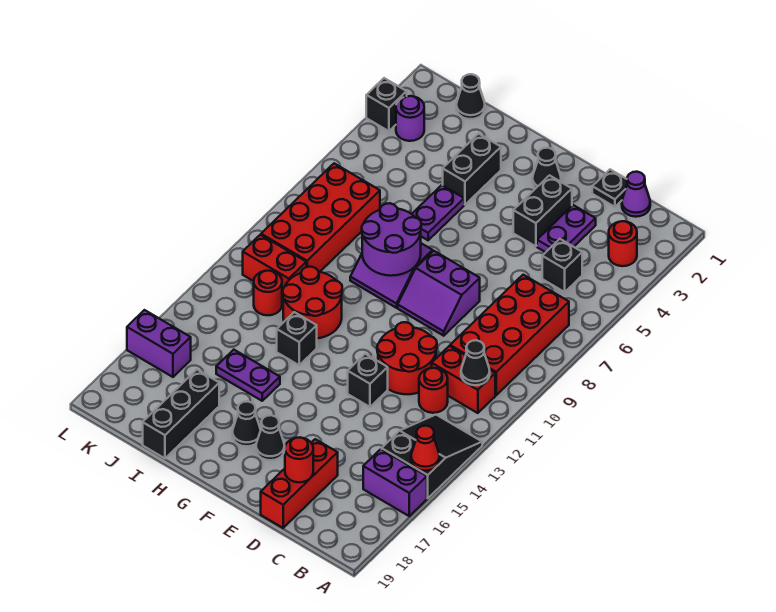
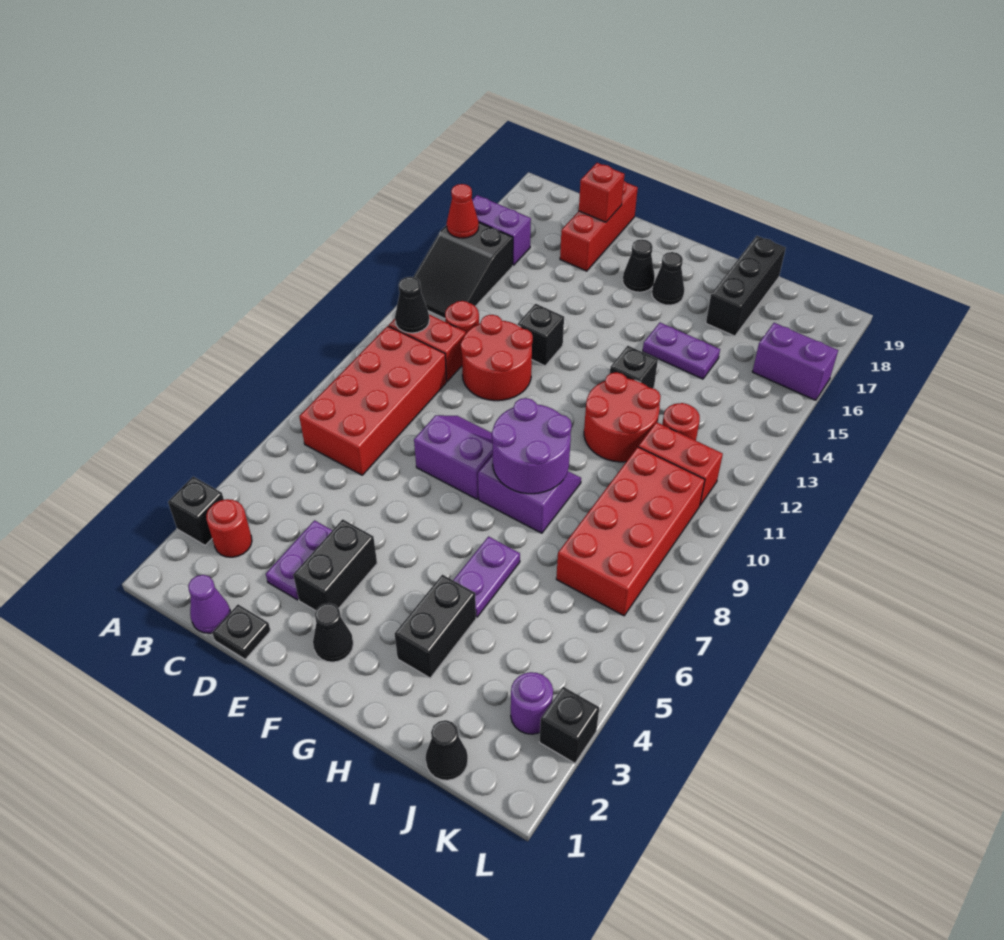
black 1x1 brick [542,239,582,292] -> black 1x1 brick moved to [168,477,224,546]
red 1x1 round brick [285,437,313,482] -> red 1x1 brick [579,163,625,222]

